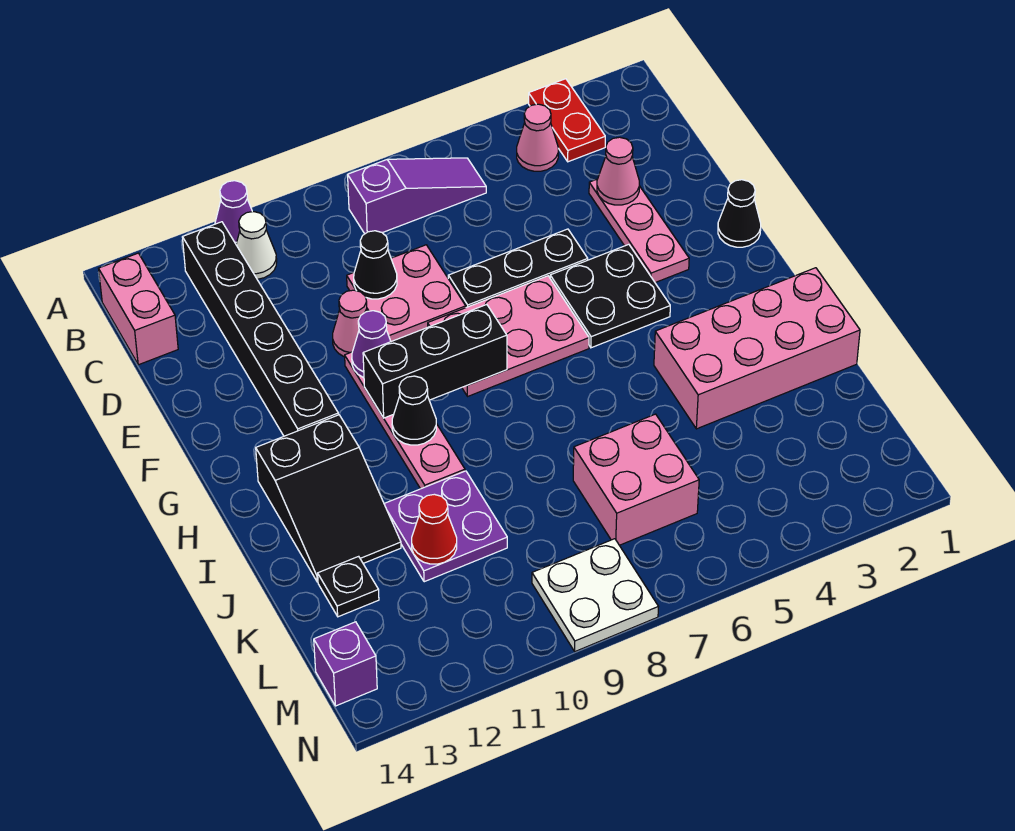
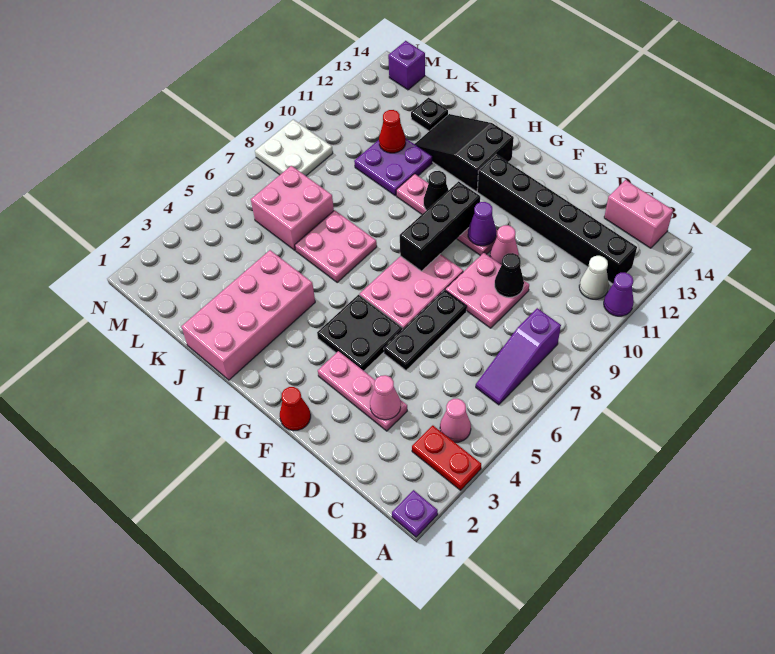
none -> purple 1x1 plate [392,490,438,537]
black 1x1 cone [718,180,761,247] -> red 1x1 cone [280,387,311,431]
none -> pink 2x2 plate [295,210,377,283]

